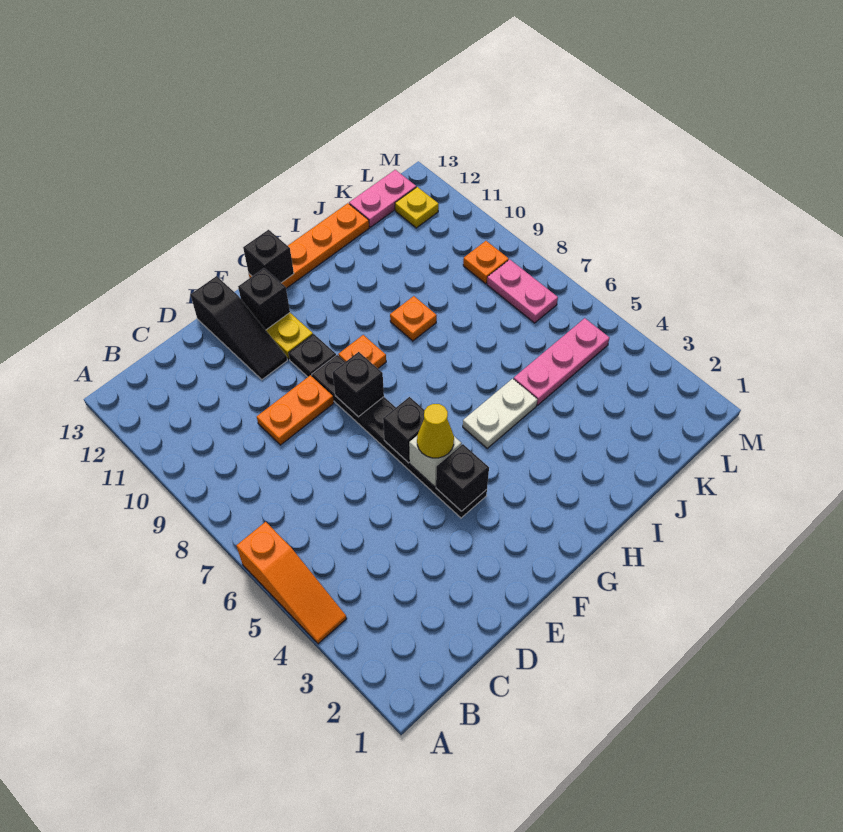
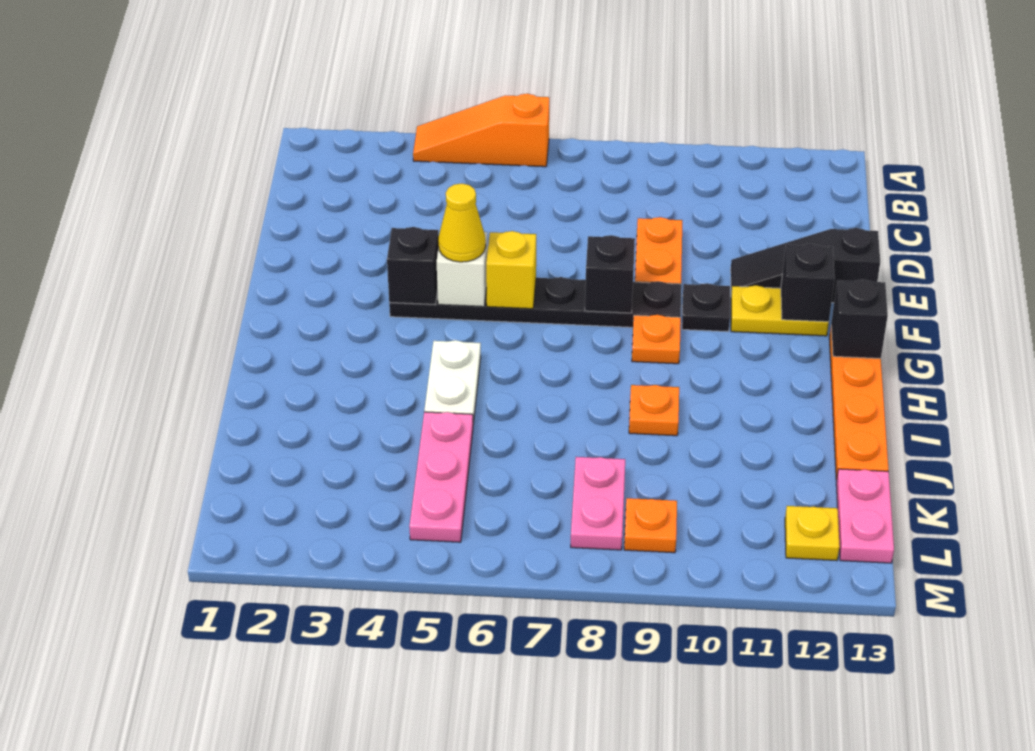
black 1x1 brick [383,397,425,463] -> yellow 1x1 brick [486,231,536,309]
pink 1x2 plate [487,260,558,323] -> pink 1x2 plate turned to [571,457,625,550]

